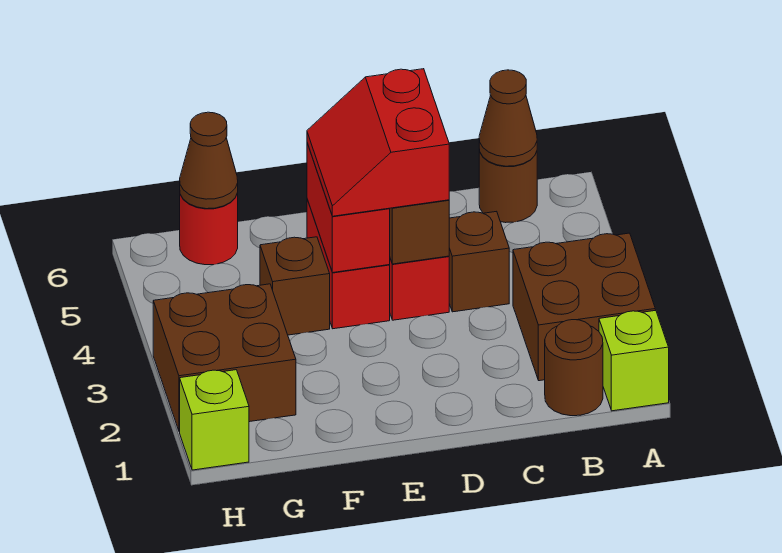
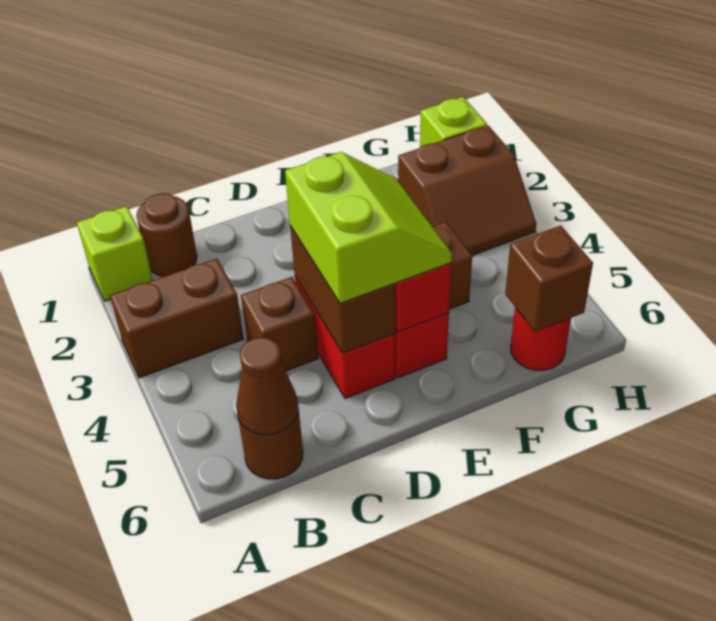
brown 2x2 brick [513,233,655,381] -> brown 1x2 brick [110,258,244,378]
red 2x2 slope [307,69,449,216] -> lime 2x2 slope [285,152,452,304]
brown 2x2 brick [153,284,296,431] -> brown 2x2 slope [398,126,536,255]
brown 1x1 cone [180,112,238,209] -> brown 1x1 brick [505,226,593,332]

